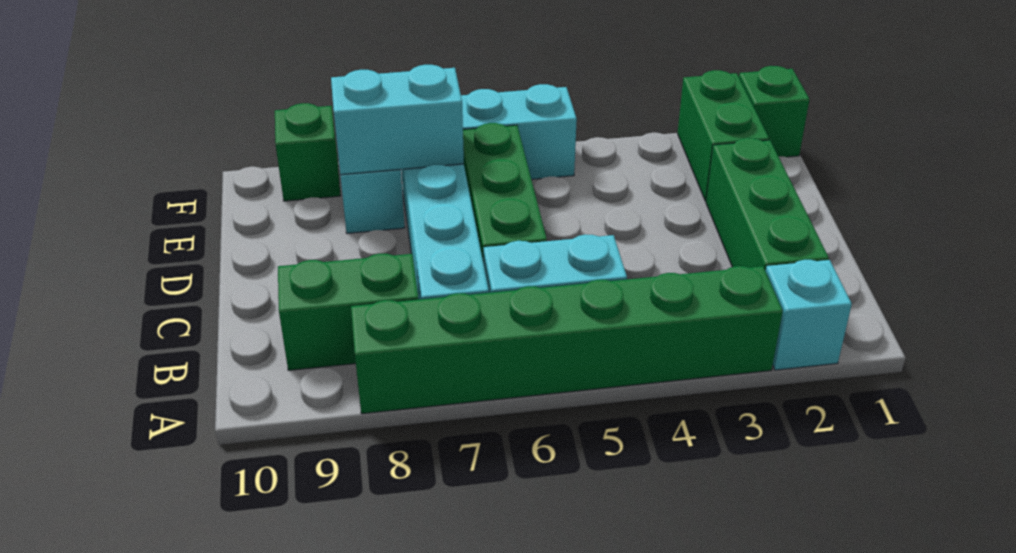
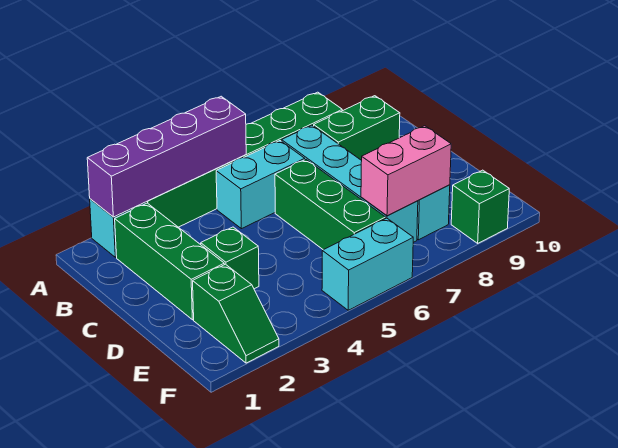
none -> purple 1x4 brick [87,96,246,217]
green 1x2 brick [678,70,769,201] -> green 1x2 slope [193,264,279,363]
cyan 1x2 brick [331,65,464,175] -> pink 1x2 brick [361,126,451,216]
green 1x1 brick [739,66,810,157] -> green 1x1 brick moved to [201,227,259,289]

